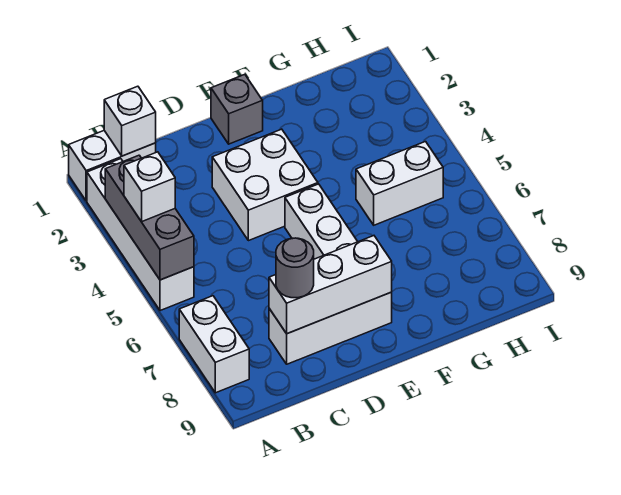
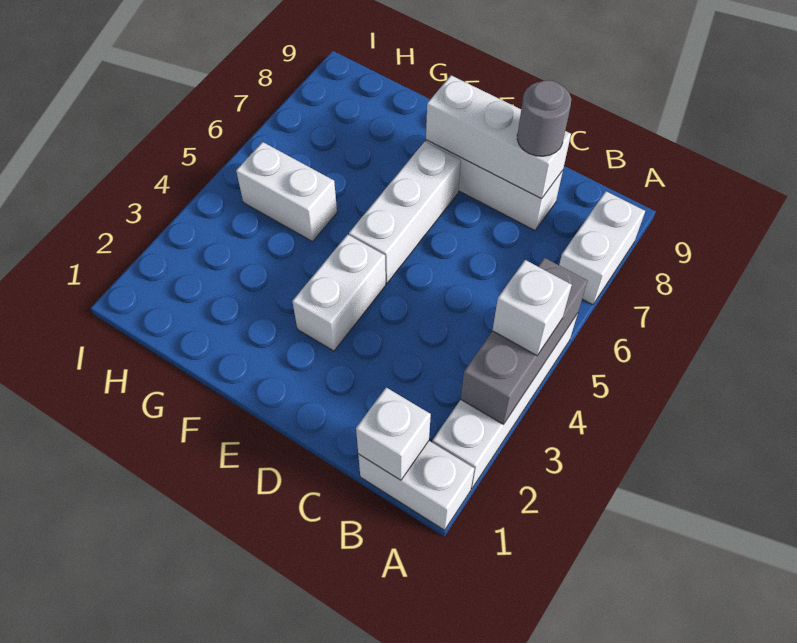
white 2x2 brick [212,129,318,241] -> white 1x2 brick [292,234,386,351]
grey 1x1 brick [211,74,263,144] -> none

